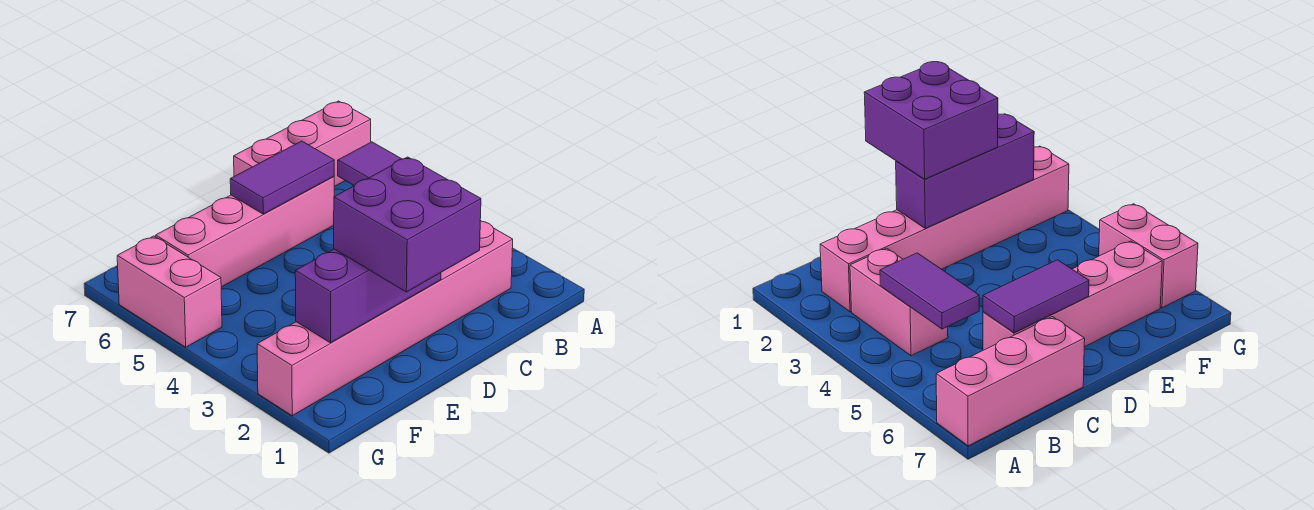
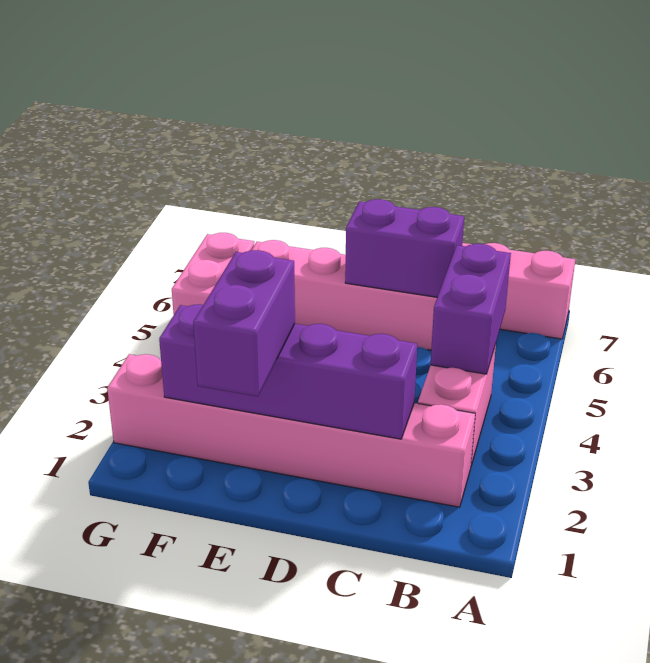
purple 1x2 tile [338,142,401,185] -> purple 1x2 brick [431,244,511,374]
purple 1x2 tile [230,141,334,214] -> purple 1x2 brick [345,199,464,297]
purple 2x2 brick [334,157,481,292] -> purple 1x2 brick [193,250,295,397]
purple 1x3 brick [295,249,441,343] -> purple 1x4 brick [159,304,417,439]

